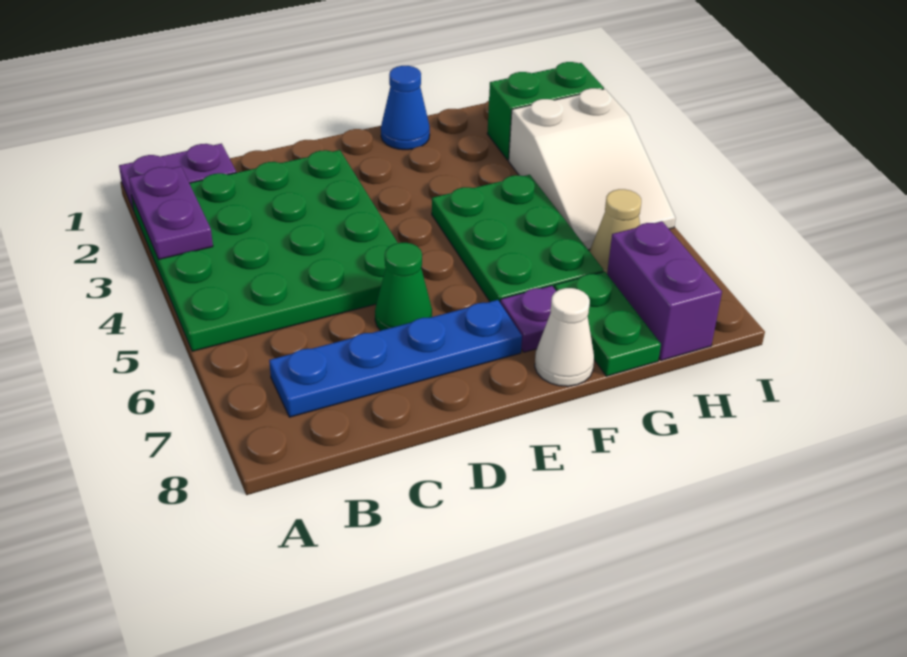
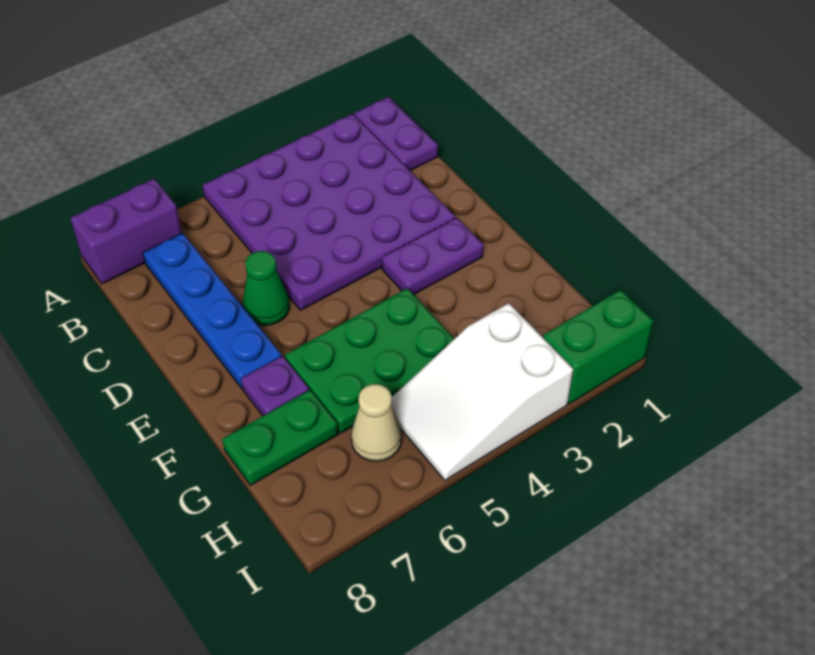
green 4x4 plate [132,150,398,351] -> purple 4x4 plate [202,114,455,310]
purple 1x2 plate [129,166,213,259] -> purple 1x2 plate moved to [382,218,484,295]
blue 1x1 cone [381,66,430,150] -> none
white 1x1 cone [535,288,594,386] -> none
green 1x2 brick [487,62,604,160] -> green 1x2 brick turned to [543,290,653,404]
purple 1x2 brick [607,221,722,361] -> purple 1x2 brick moved to [70,179,182,284]

